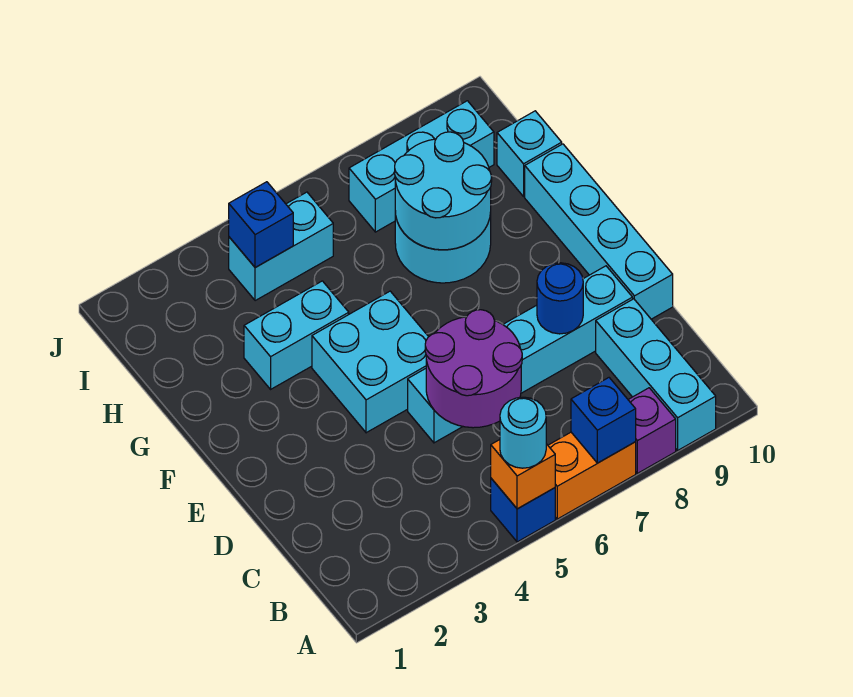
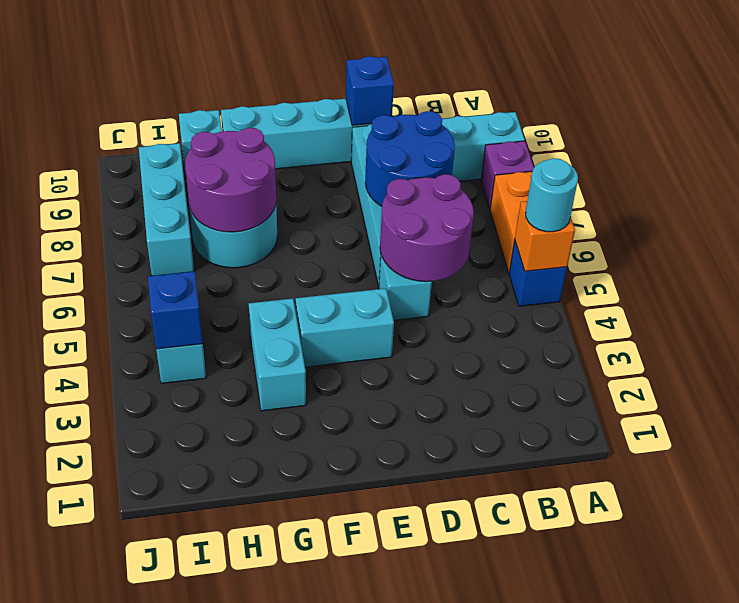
blue 1x1 brick [571,378,636,463] -> blue 1x1 brick moved to [346,56,394,125]
blue 1x1 round brick [537,263,583,334] -> blue 2x2 round brick [365,111,455,206]
cyan 2x2 brick [312,291,428,433] -> cyan 1x2 brick [296,288,394,367]
cyan 2x2 round brick [395,132,492,250] -> purple 2x2 round brick [185,128,276,232]

